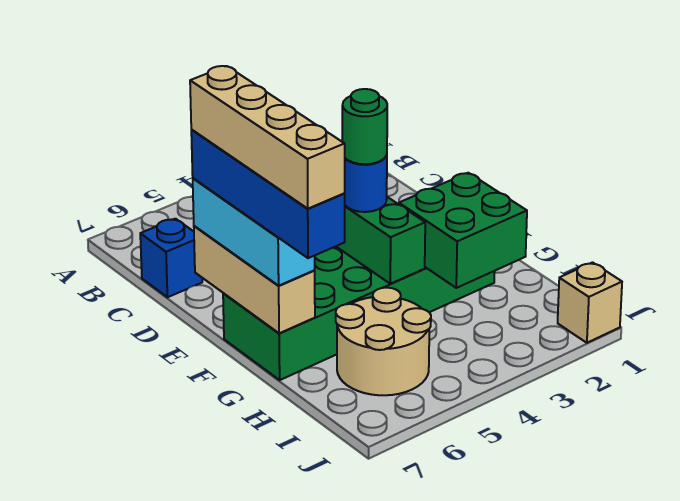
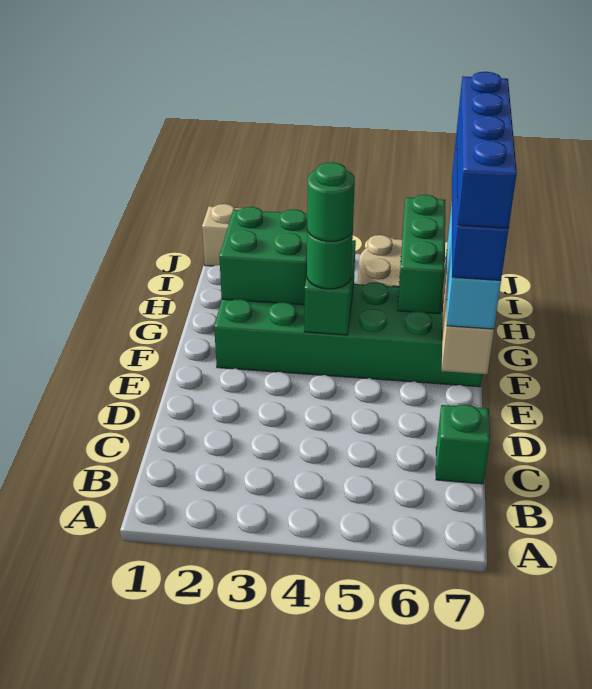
blue 1x1 brick [140,219,202,297] -> green 1x1 brick [436,405,490,484]
tan 1x4 brick [190,66,345,209] -> blue 1x4 brick [457,72,517,228]
blue 1x1 round brick [344,155,387,212] -> green 1x1 round brick [307,231,353,289]
none -> green 1x3 brick [398,195,445,314]

